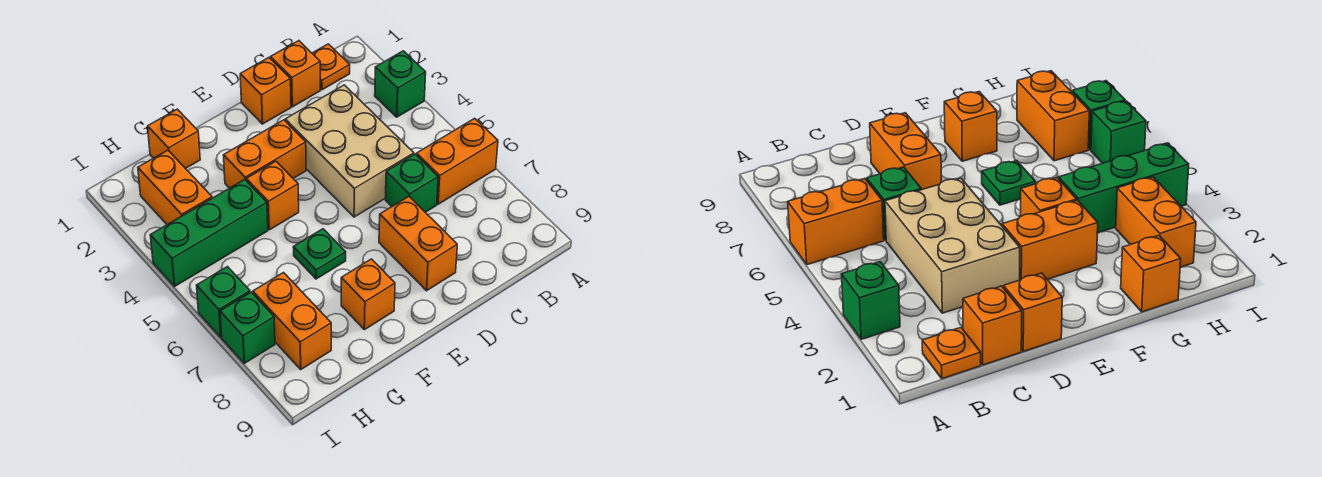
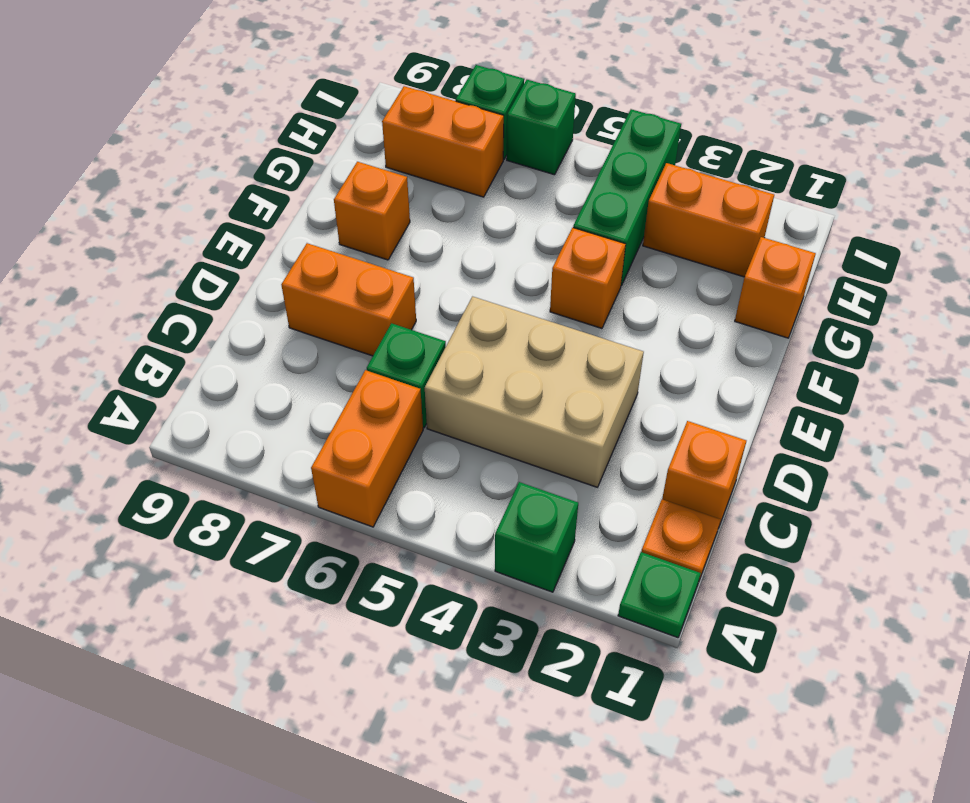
orange 1x1 brick [240,58,291,124] -> none
orange 1x2 brick [223,120,306,188] -> none
green 1x1 plate [293,229,346,279] -> green 1x1 plate moved to [618,552,701,638]

